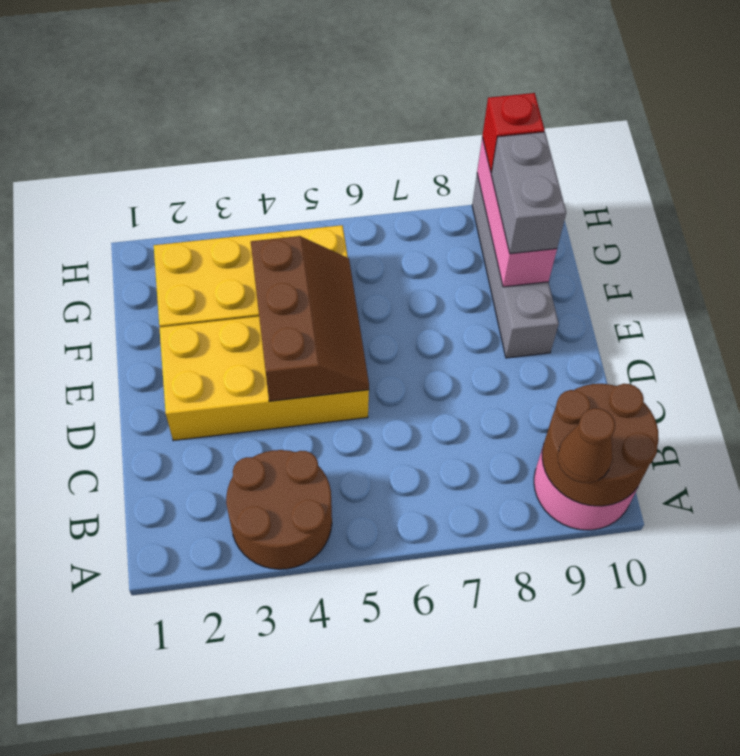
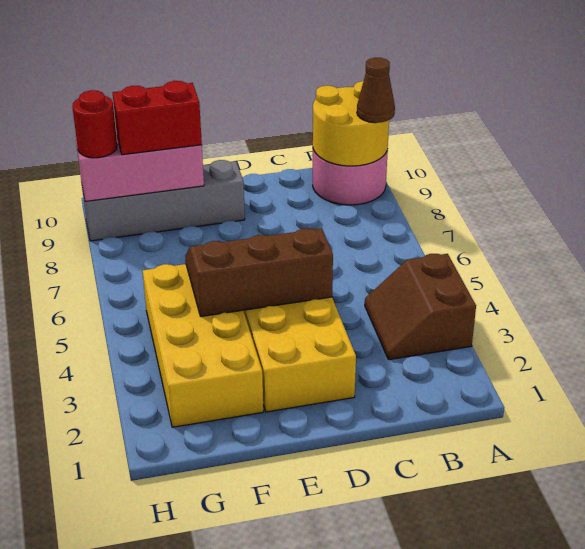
brown 2x2 round brick [226,450,332,569] -> brown 2x2 slope [365,254,476,360]
brown 2x2 round brick [542,384,659,506] -> yellow 2x2 round brick [313,81,389,166]
grey 1x2 brick [491,132,566,254] -> red 1x2 brick [112,81,202,155]
red 1x1 brick [482,93,545,173] -> red 1x1 round brick [72,90,117,158]

